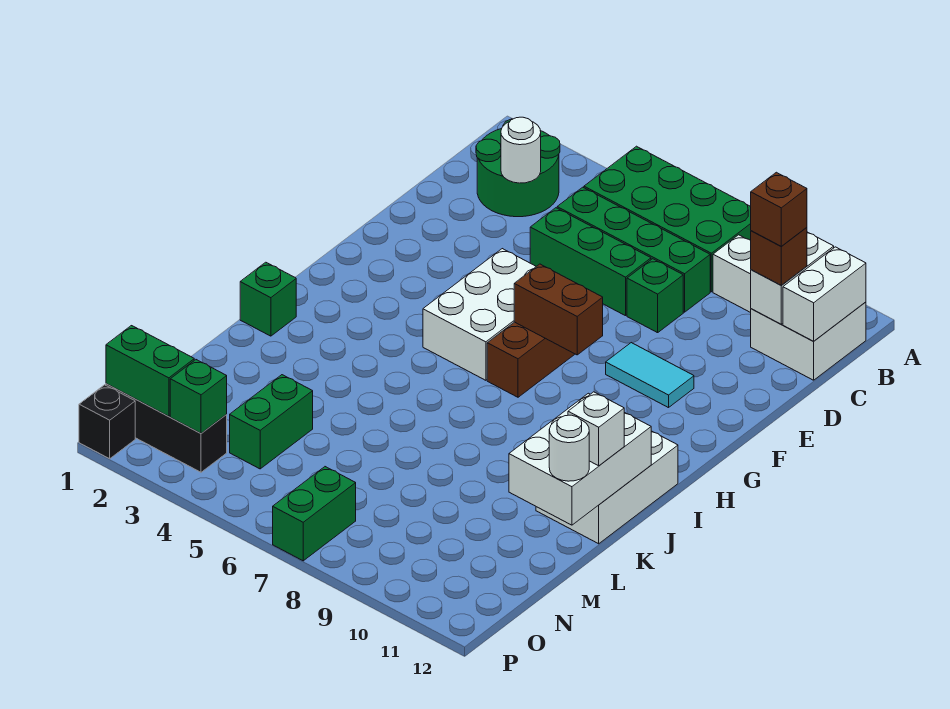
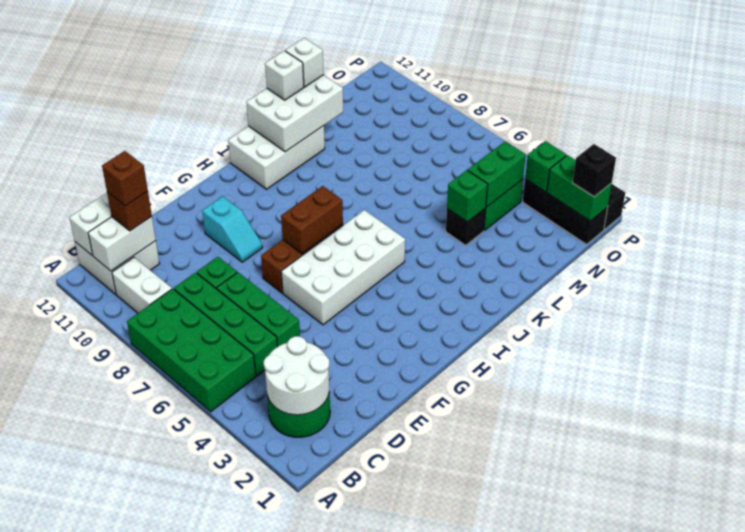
white 1x1 round brick [501,117,541,183] -> white 2x2 round brick [264,336,329,415]
white 2x3 brick [423,249,536,380] -> white 2x4 brick [281,210,405,325]
cyan 1x2 tile [606,343,694,408] -> cyan 1x2 slope [202,196,263,262]
brown 1x2 brick [514,264,603,355] -> brown 1x2 brick turned to [281,186,343,254]
green 1x1 brick [240,262,296,336] -> green 1x1 brick moved to [447,170,488,222]
none -> black 1x1 brick [446,208,486,245]
white 1x1 round brick [549,415,589,481] -> white 1x1 brick [285,38,324,87]
none -> black 1x1 brick [573,144,616,197]
green 1x2 brick [273,467,356,561] -> green 1x2 brick moved to [468,142,526,207]

